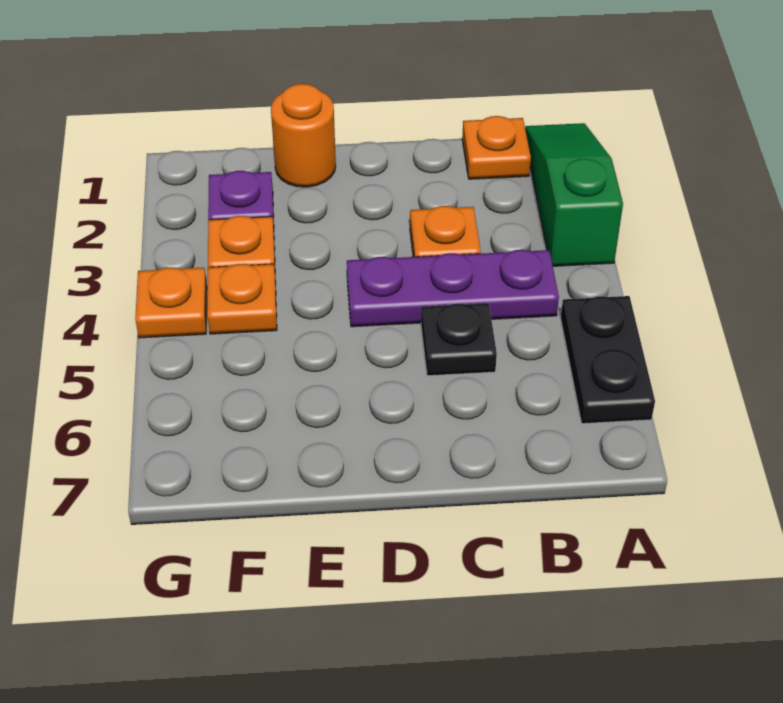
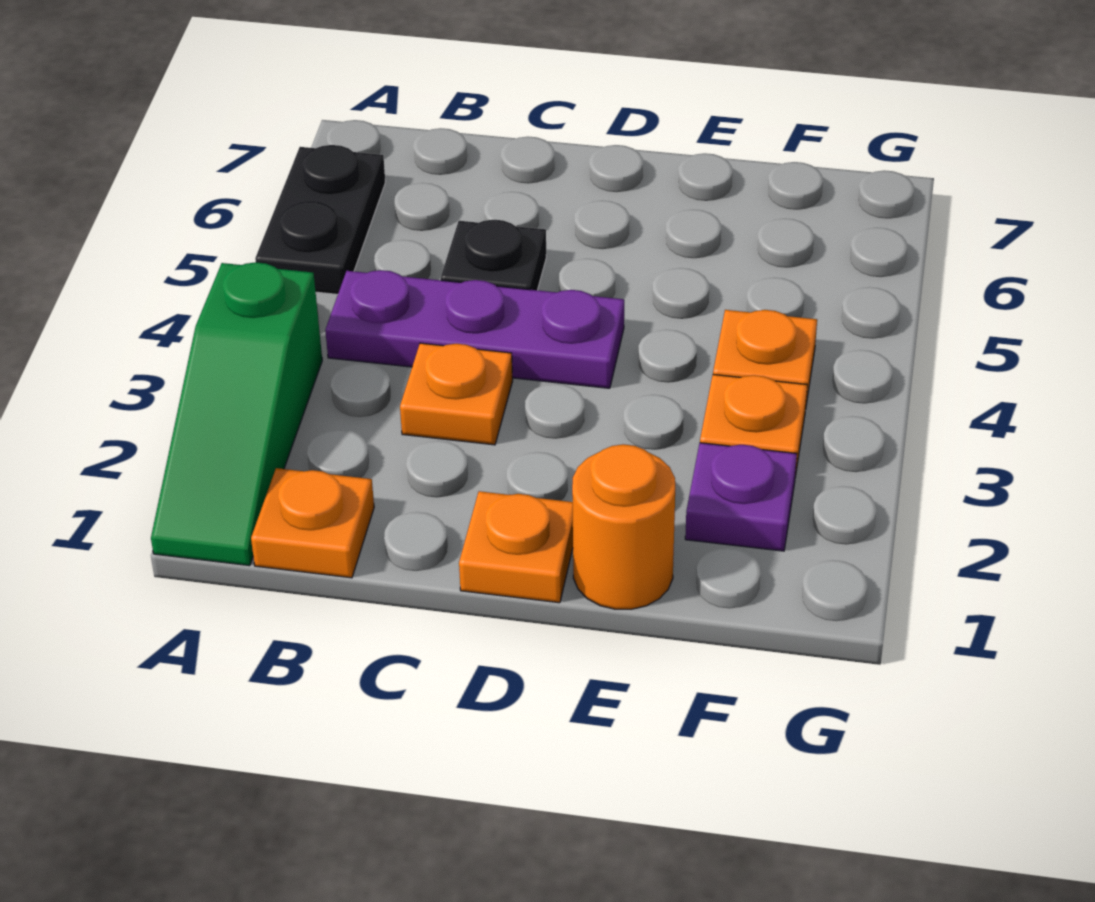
orange 1x1 plate [135,267,207,338] -> orange 1x1 plate moved to [459,491,573,603]

